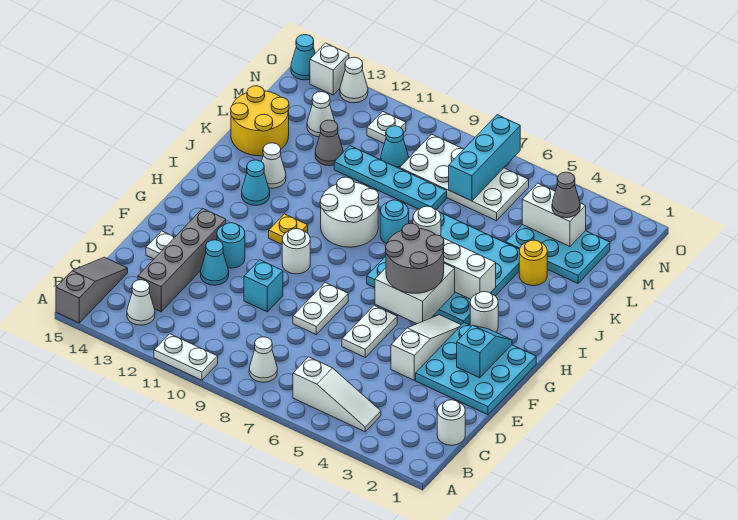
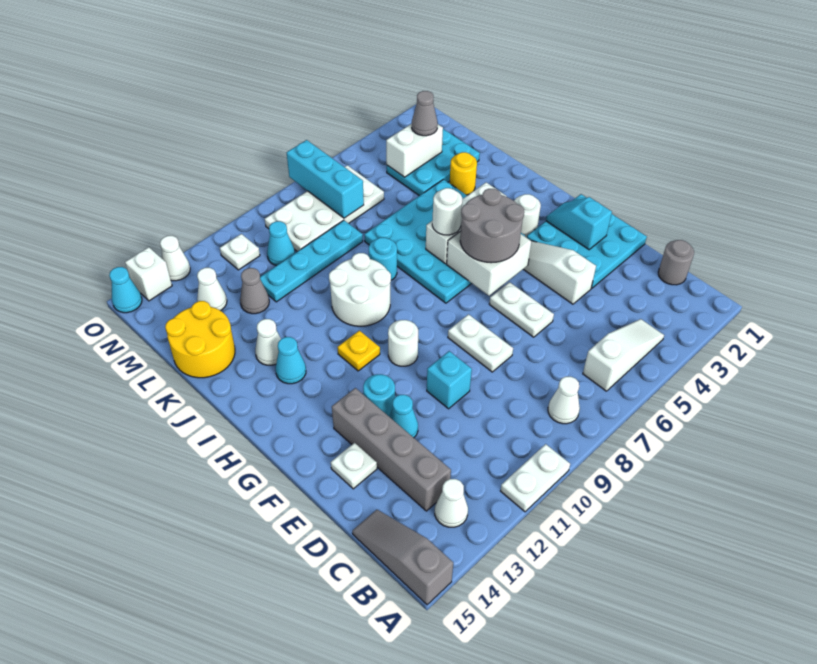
white 1x1 round brick [437,400,465,445] -> grey 1x1 round brick [658,240,694,285]

